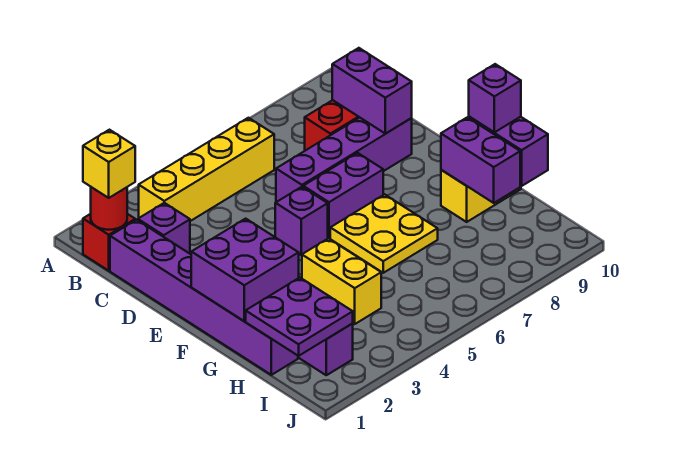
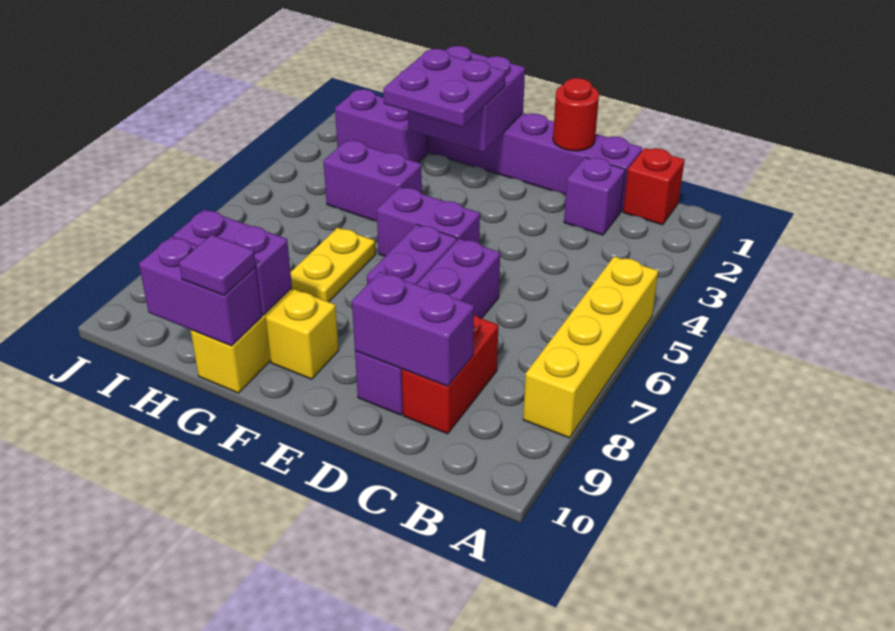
red 1x1 round brick [91,187,127,230] -> red 1x1 round brick moved to [553,78,599,151]
yellow 1x1 brick [83,130,135,198] -> yellow 1x1 brick moved to [266,289,339,379]
yellow 1x4 brick [139,118,274,221] -> yellow 1x4 brick moved to [523,256,658,438]
purple 1x1 brick [275,187,328,255] -> purple 1x2 brick [377,187,480,256]
yellow 2x2 plate [330,194,438,273] -> yellow 1x2 plate [291,228,376,302]
yellow 1x2 brick [302,238,381,324] -> purple 1x2 brick [323,140,422,221]
purple 1x1 brick [469,64,521,132] -> purple 1x1 tile [179,235,256,295]
purple 2x2 plate [246,278,353,356] -> purple 2x2 plate moved to [383,49,505,127]

